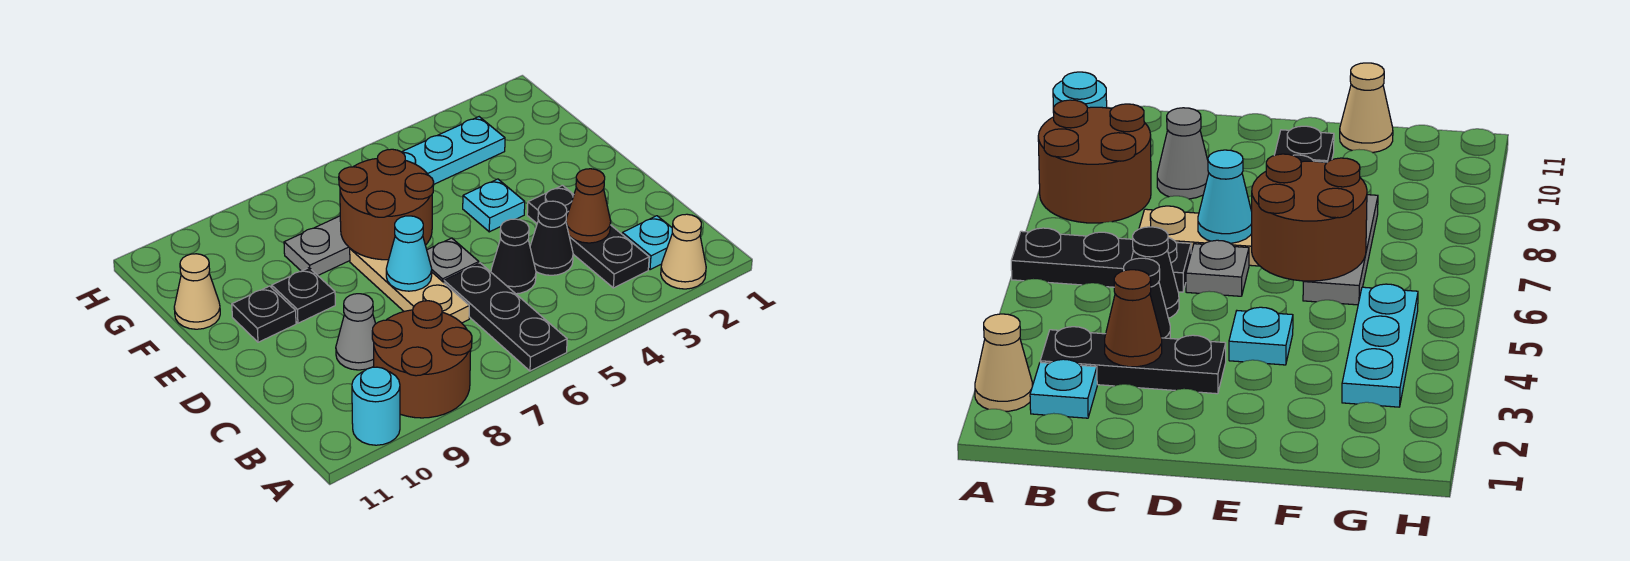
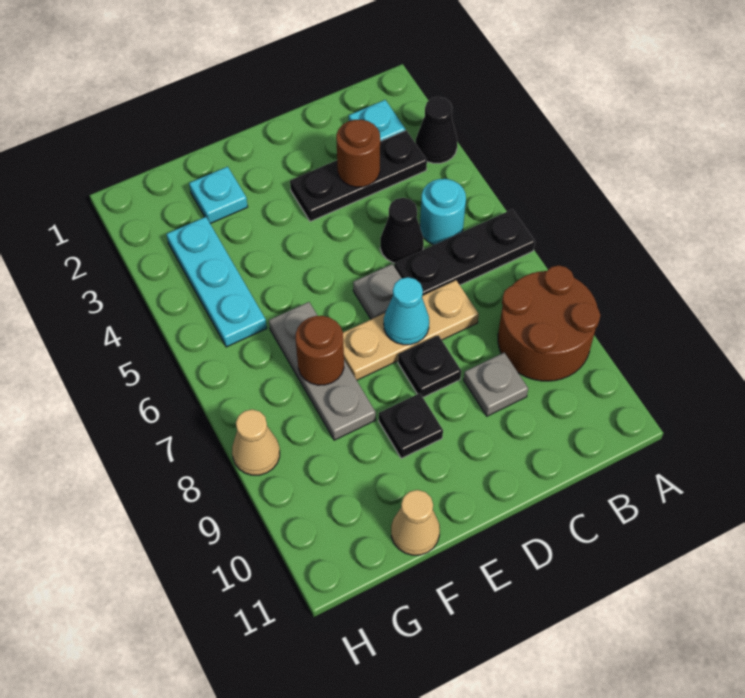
tan 1x1 cone [661,214,706,289] -> tan 1x1 cone moved to [232,409,280,475]
cyan 1x1 round brick [352,367,400,445] -> cyan 1x1 round brick moved to [420,179,466,245]
brown 1x1 cone [566,169,611,243] -> brown 1x1 round brick [336,120,380,187]
black 1x1 cone [530,201,573,275] -> black 1x1 cone moved to [416,97,457,163]
grey 1x1 cone [336,294,376,370] -> grey 1x1 plate [464,353,528,416]
cyan 1x1 plate [463,179,525,232] -> cyan 1x1 plate moved to [189,167,248,223]
brown 2x2 round brick [339,149,434,260] -> brown 1x1 round brick [296,316,344,385]
black 1x1 plate [232,286,296,342] -> black 1x1 plate moved to [398,335,461,397]

